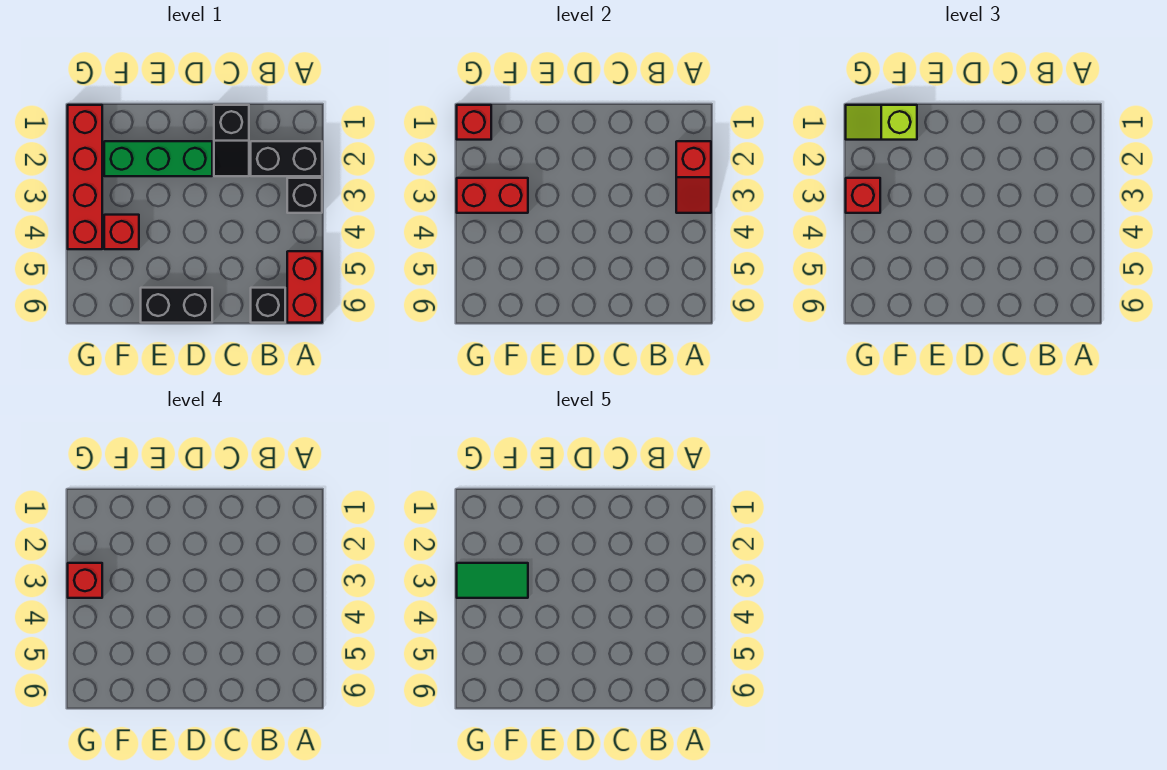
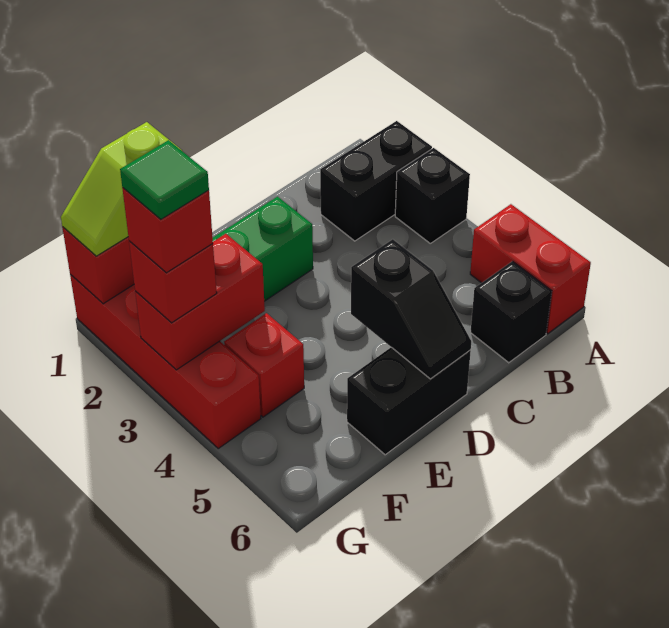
red 1x2 slope [676,141,711,213] -> none
black 1x2 slope [214,105,249,176] -> black 1x2 slope moved to [351,239,471,379]
green 1x2 tile [457,563,528,598] -> green 1x1 tile [120,140,209,219]

